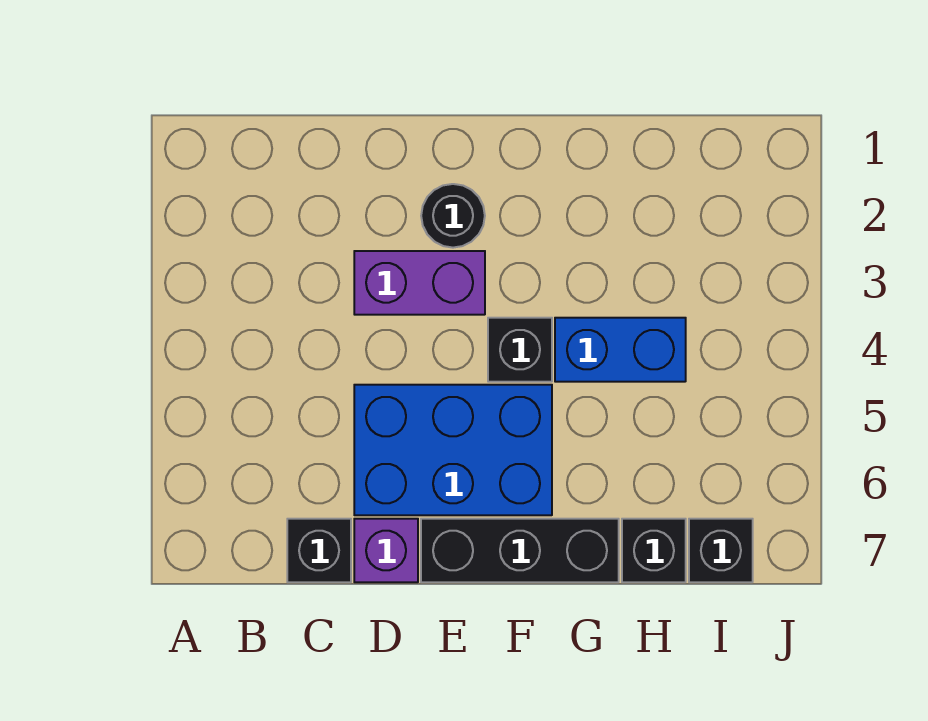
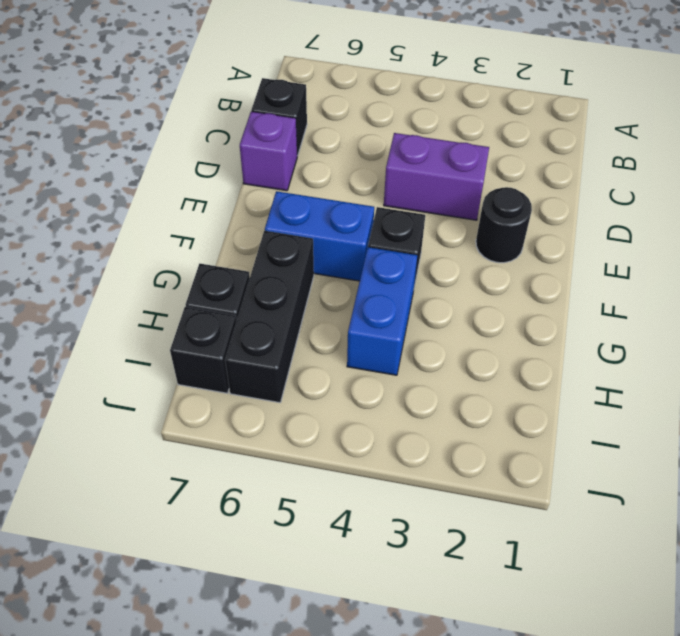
purple 1x2 brick [354,251,485,315] -> purple 1x2 brick turned to [384,133,489,220]
blue 2x3 brick [354,385,552,515] -> blue 1x2 brick [265,191,374,281]
black 1x3 brick [421,519,619,582] -> black 1x3 brick moved to [225,231,314,403]

